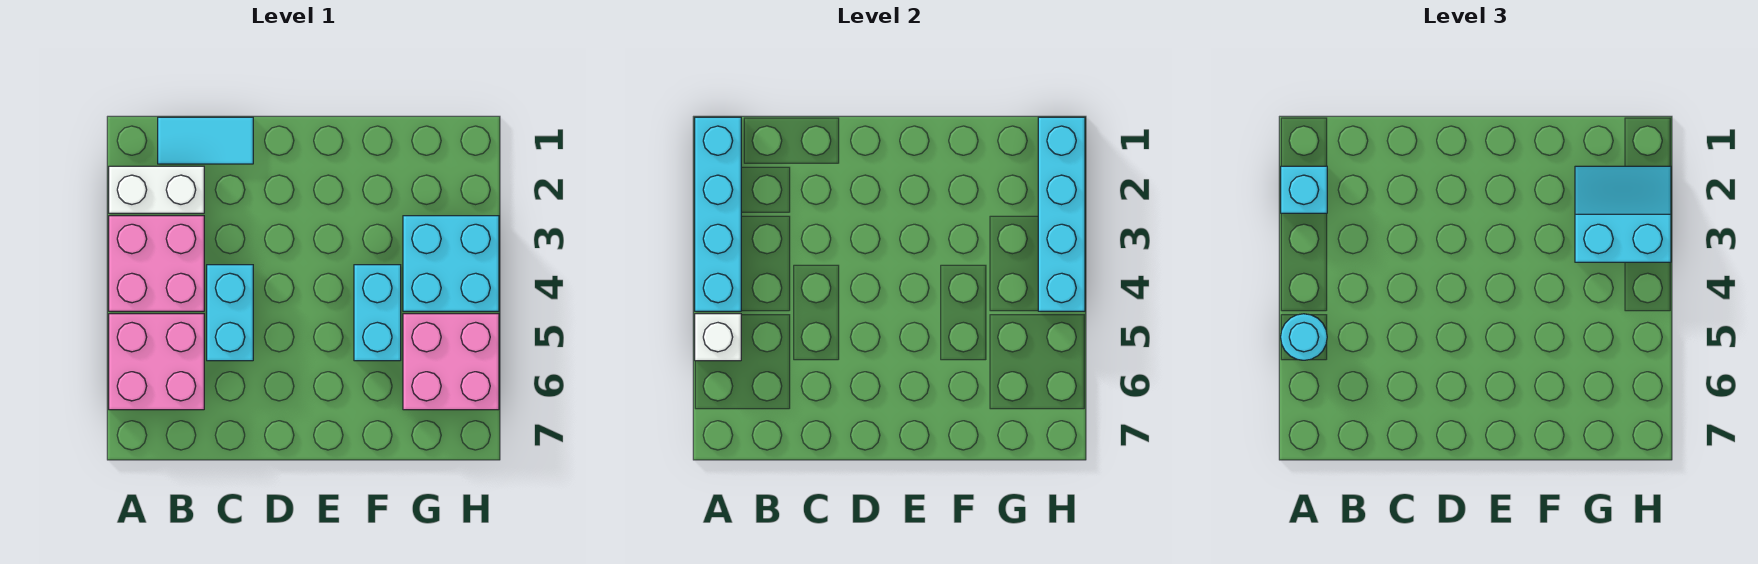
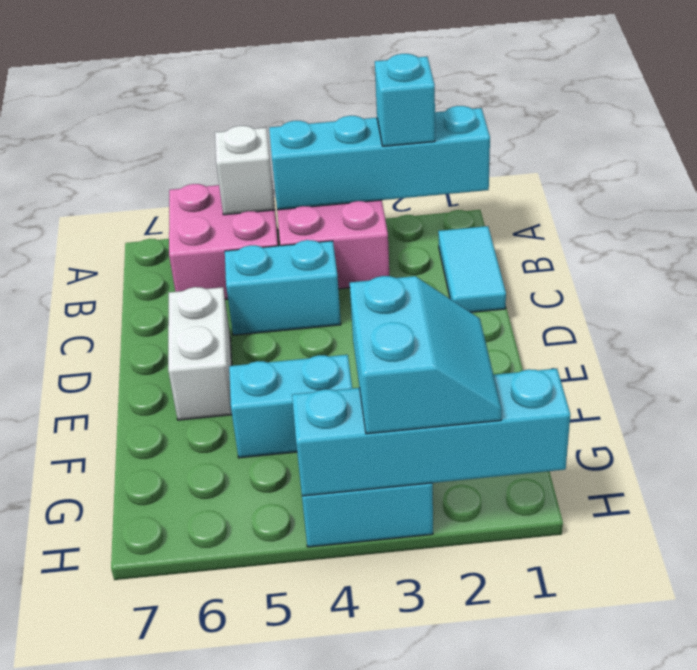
white 1x2 brick [109,166,204,213] -> white 1x2 brick moved to [168,287,232,420]
cyan 1x1 round brick [1281,314,1327,360] -> none
pink 2x2 brick [403,314,499,410] -> none

